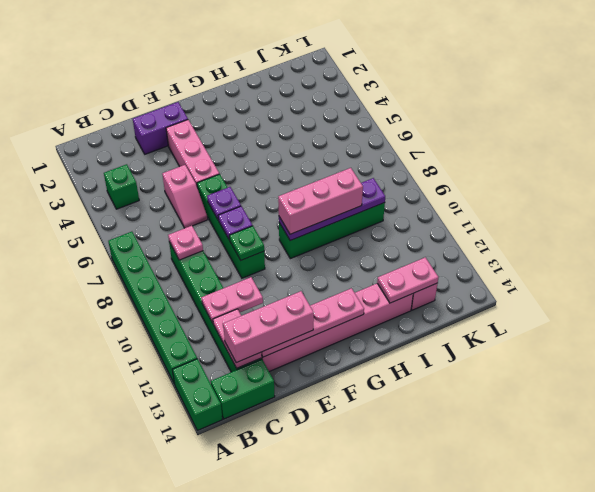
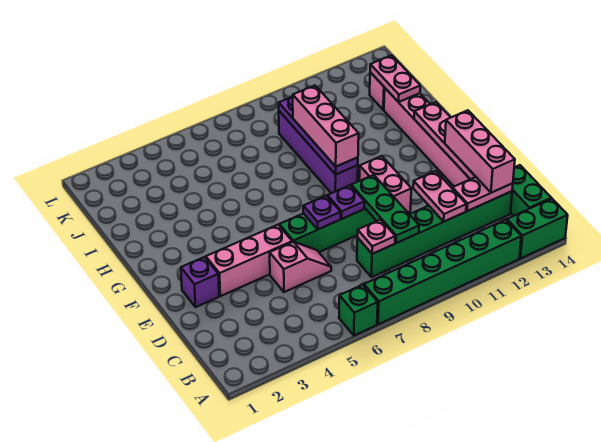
green 1x1 brick [104,164,139,209] -> green 1x1 brick moved to [339,285,378,335]
purple 1x2 brick [133,102,188,154] -> purple 1x1 brick [181,257,219,307]
green 1x1 plate [229,226,264,260] -> green 1x3 plate [351,175,419,243]
none -> pink 1x2 brick [359,156,411,212]
green 1x4 brick [279,203,385,259] -> purple 1x4 brick [279,111,358,193]

